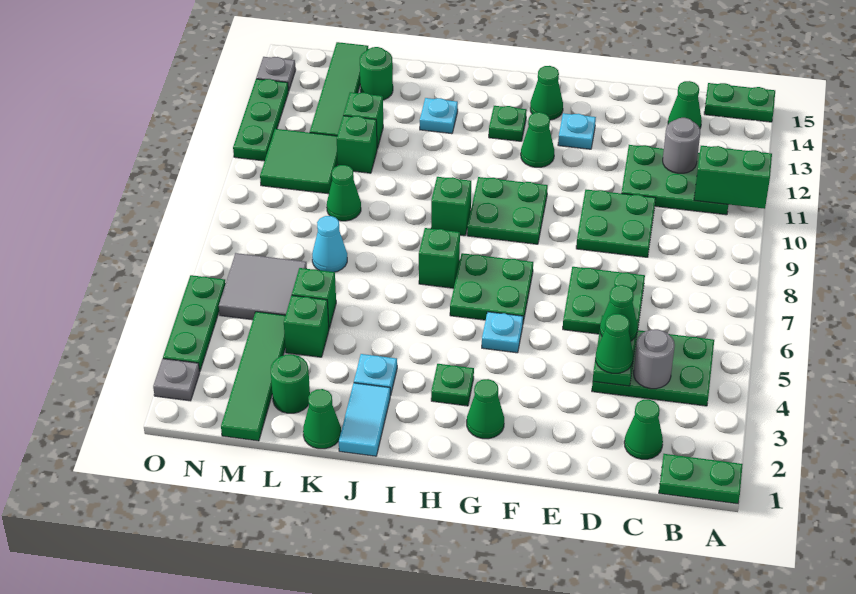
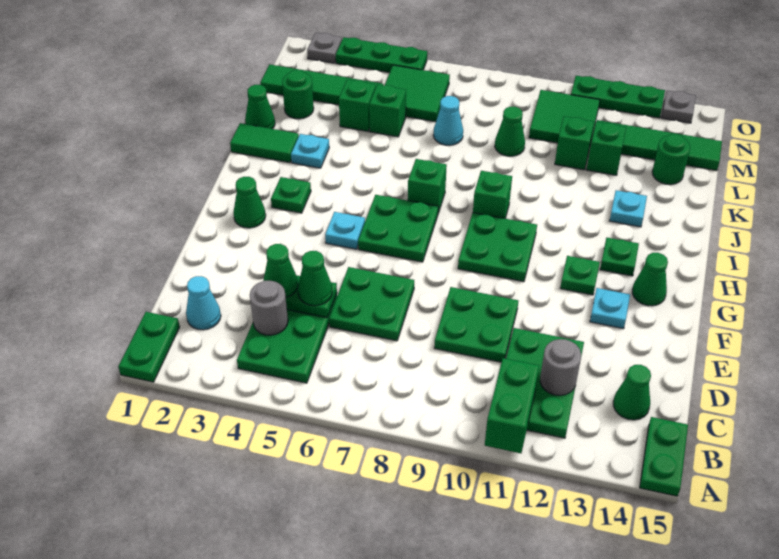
green 1x1 cone [624,399,663,459] -> cyan 1x1 cone [186,276,221,330]
green 1x1 cone [521,112,554,167] -> green 1x1 plate [560,256,600,295]
cyan 1x2 tile [339,383,390,456] -> green 1x2 tile [230,123,299,163]
grey 2x2 tile [219,253,307,320] -> green 2x2 tile [385,65,450,122]

